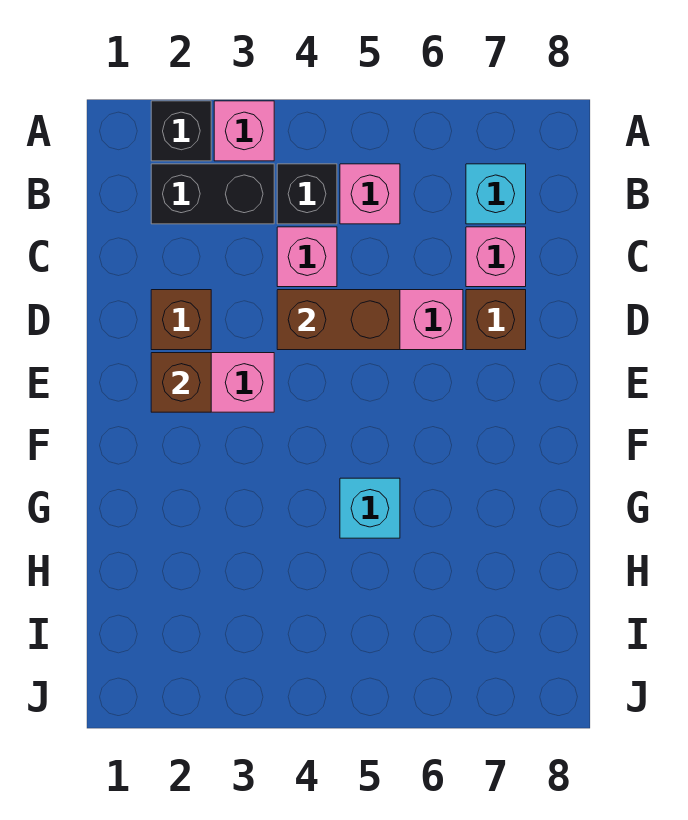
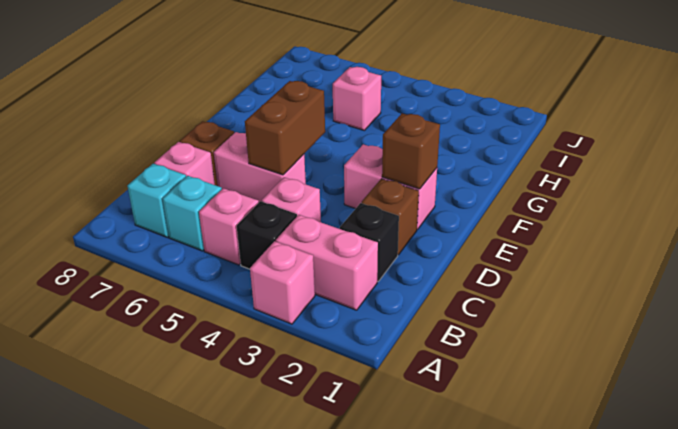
black 1x1 brick [151,101,211,161] -> black 1x1 brick moved to [340,203,399,282]
black 1x2 brick [151,164,274,224] -> pink 1x2 brick [276,215,378,310]
brown 1x2 brick [277,290,400,350] -> brown 1x2 brick turned to [245,81,325,175]
cyan 1x1 brick [340,478,400,538] -> cyan 1x1 brick moved to [162,176,222,251]
none -> pink 1x1 brick [333,67,381,130]

